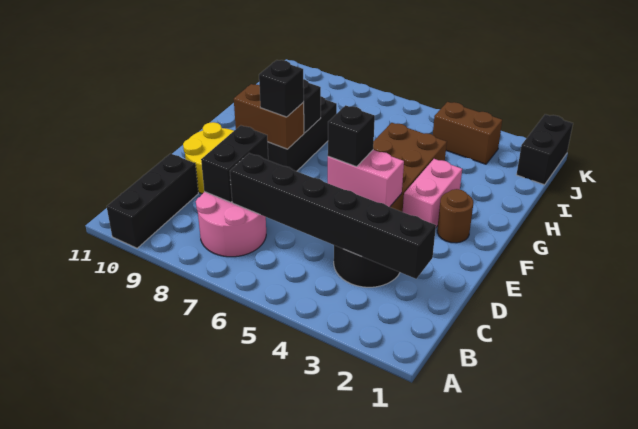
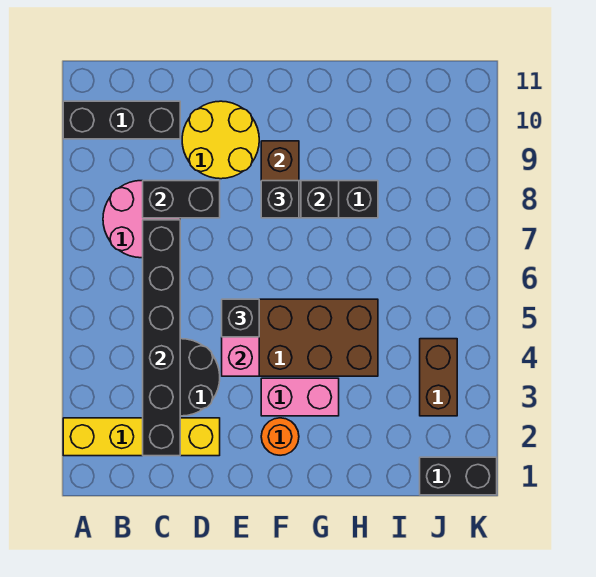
none -> yellow 1x4 brick [63,418,220,456]
brown 1x1 round brick [437,189,473,243] -> orange 1x1 round brick [261,418,299,455]

